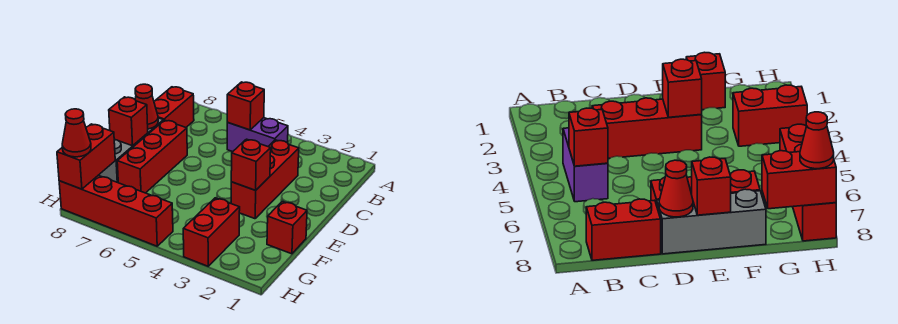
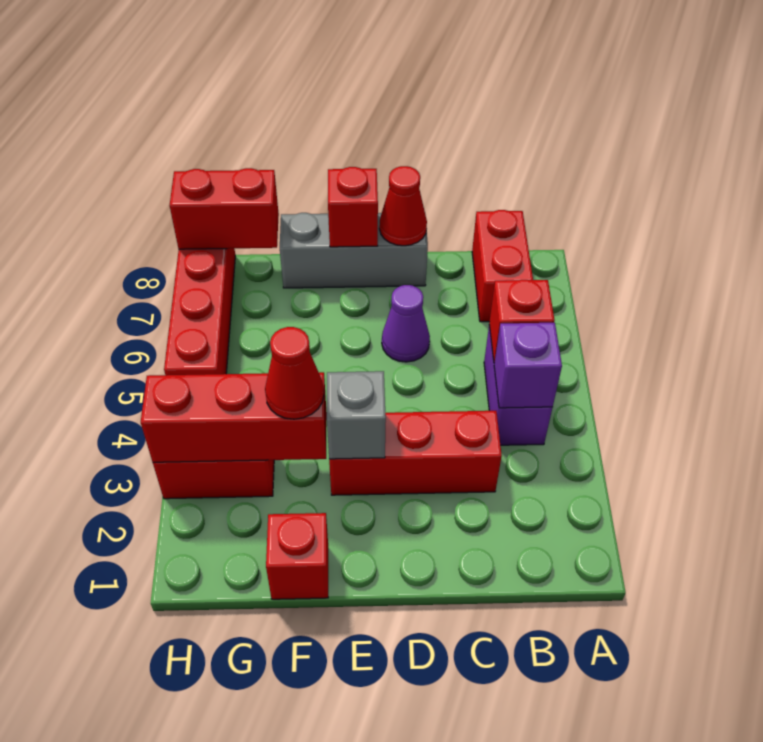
none -> purple 1x1 brick [494,323,562,408]
red 1x2 brick [154,87,194,127] -> red 1x2 brick turned to [472,210,533,322]
none -> purple 1x1 cone [382,285,430,362]
red 1x3 brick [117,120,187,193] -> red 1x3 brick moved to [141,372,327,462]
red 1x1 brick [231,139,271,190] -> grey 1x1 brick [327,371,386,459]
red 1x1 cone [62,109,91,157] -> red 1x1 cone moved to [265,327,324,419]

